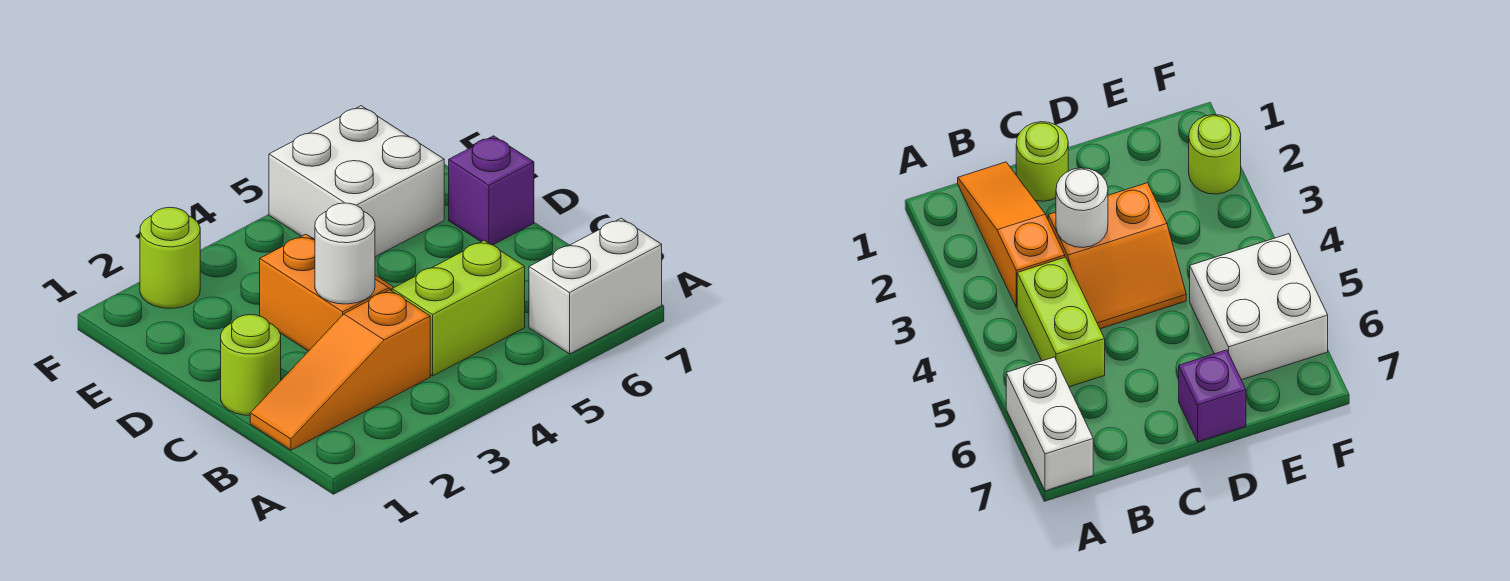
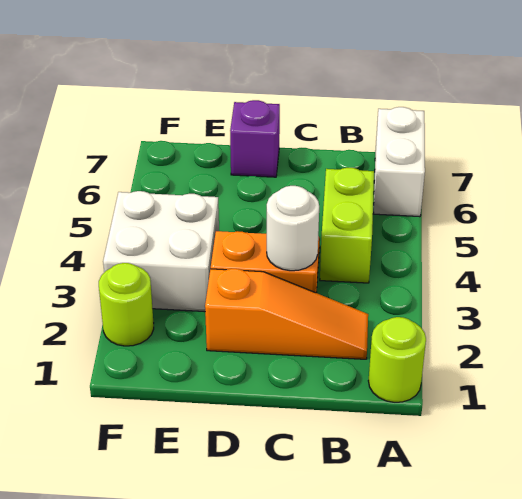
orange 1x3 slope [250,290,430,450] -> orange 1x3 slope turned to [205,269,368,359]
lime 1x1 round brick [221,315,281,415] -> lime 1x1 round brick moved to [368,317,426,402]
white 2x2 brick [269,106,444,257] -> white 2x2 brick moved to [103,191,219,312]

